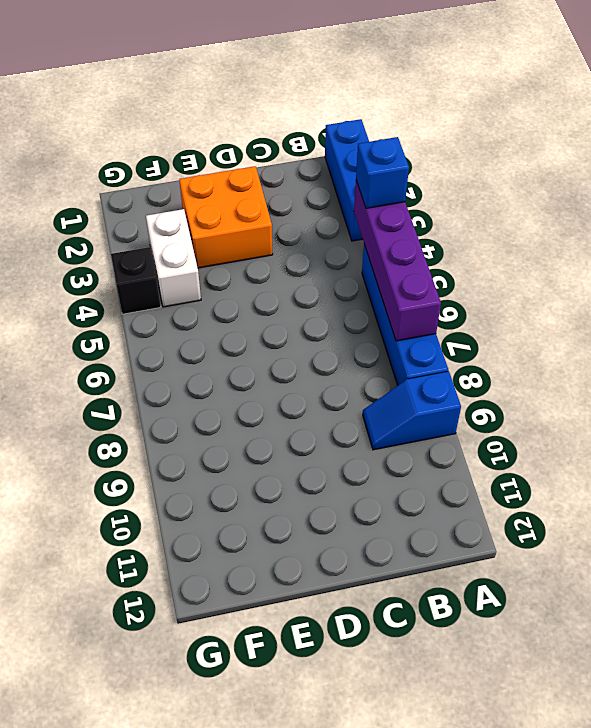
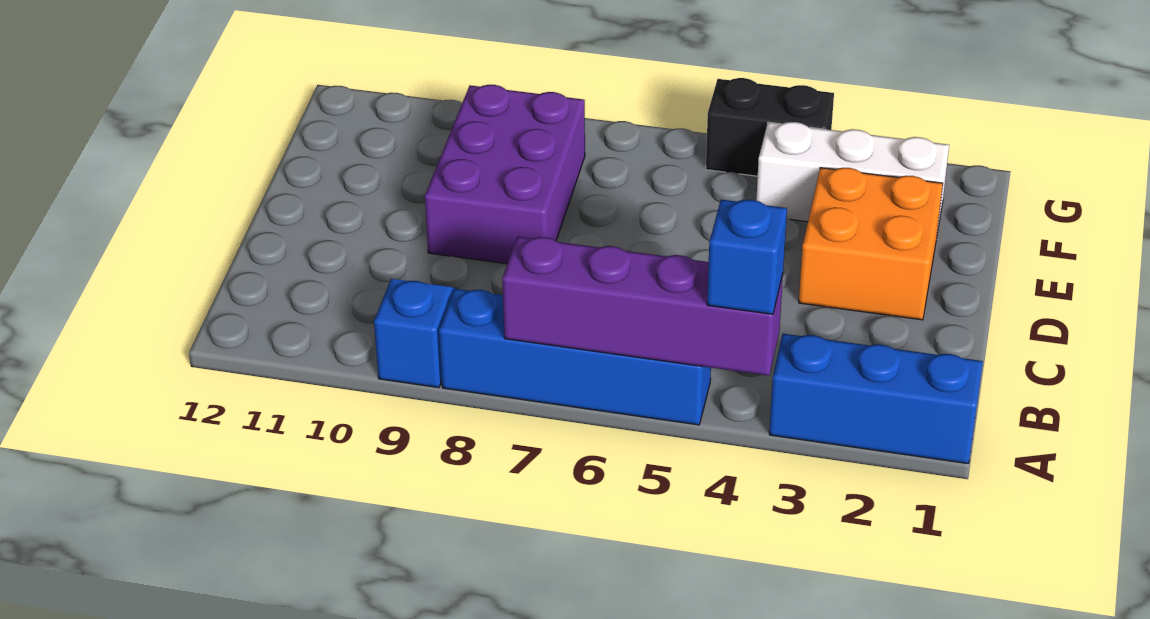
none -> purple 2x3 brick [425,85,585,264]
white 1x2 brick [146,209,201,307] -> white 1x3 brick [756,122,949,233]
black 1x1 brick [111,247,161,314] -> black 1x2 brick [706,78,834,176]

